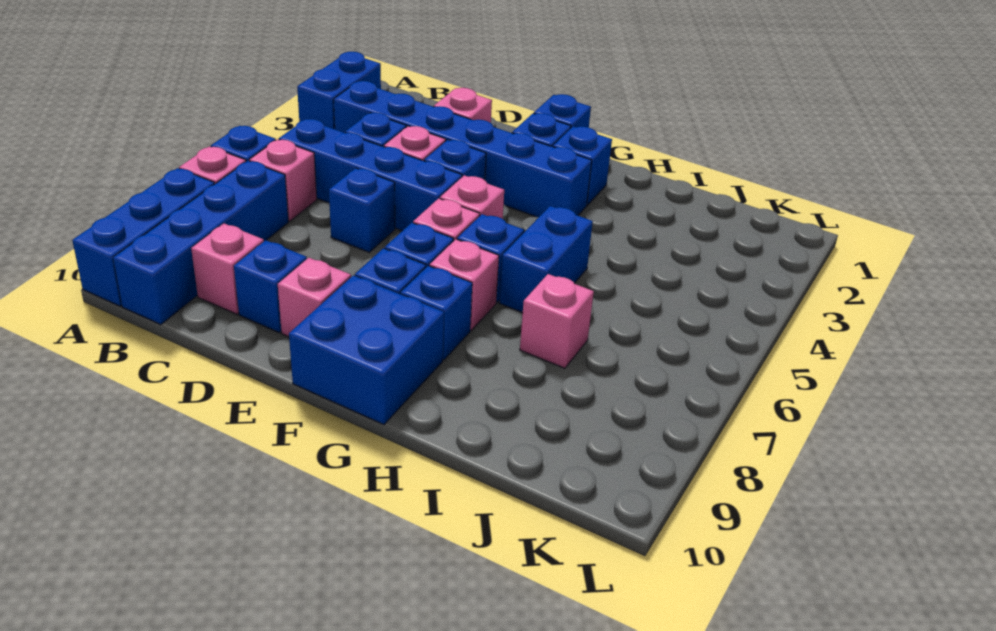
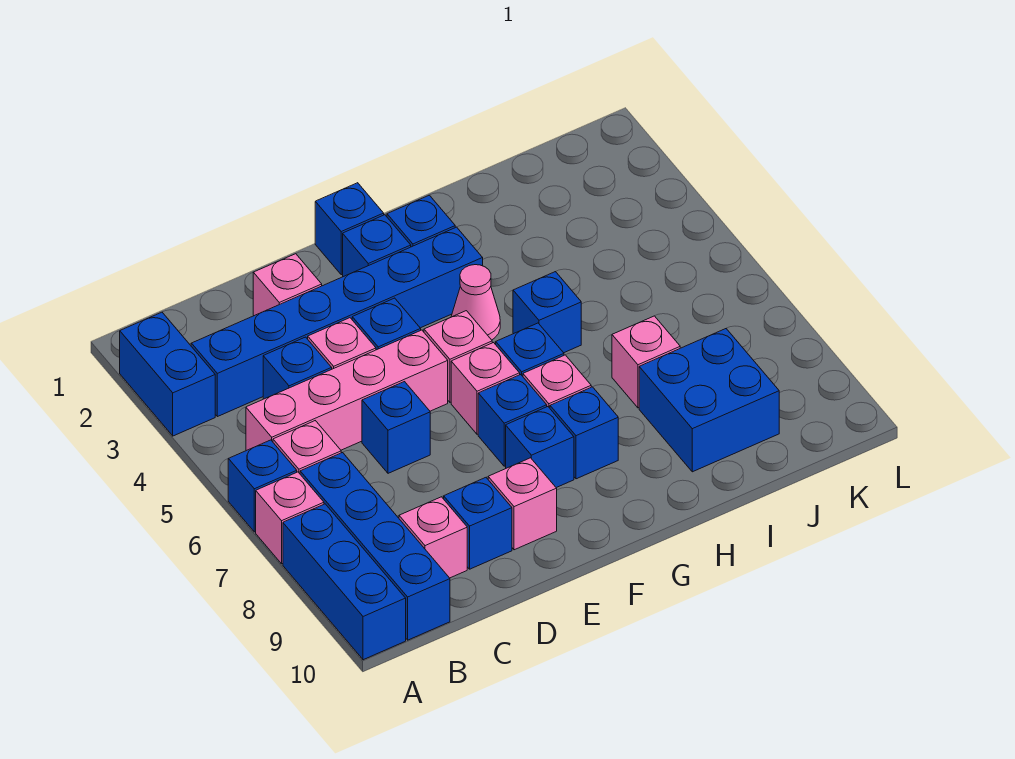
blue 1x4 brick [279,119,462,231] -> pink 1x4 brick [246,330,448,451]
blue 2x2 brick [289,275,444,425] -> blue 2x2 brick moved to [639,329,779,472]
none -> pink 1x1 cone [451,265,500,340]
blue 1x2 brick [499,206,593,313] -> blue 1x1 brick [513,272,581,353]

